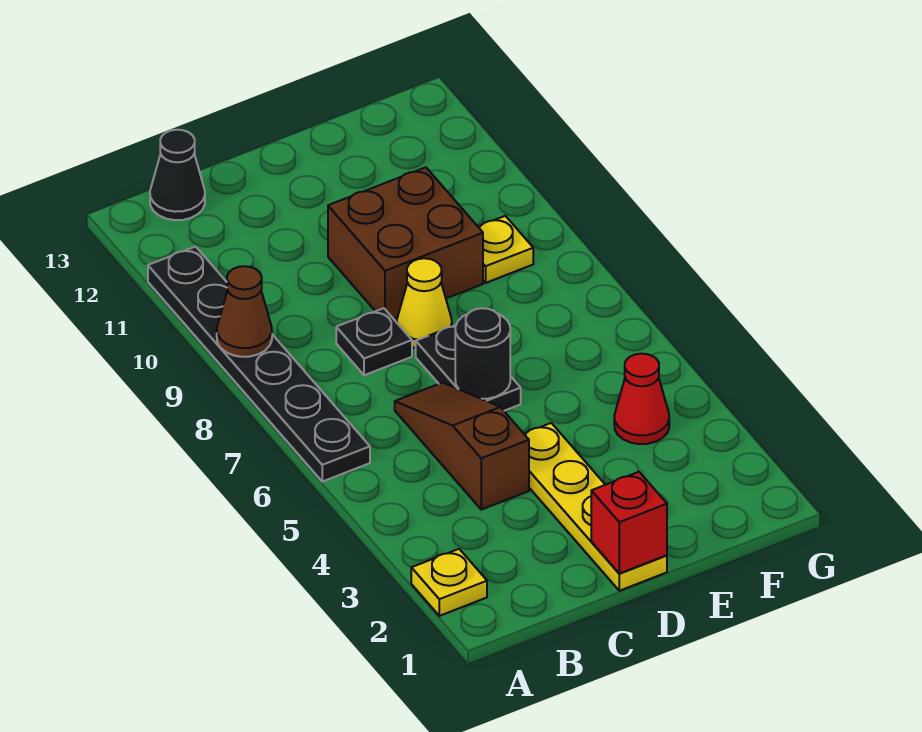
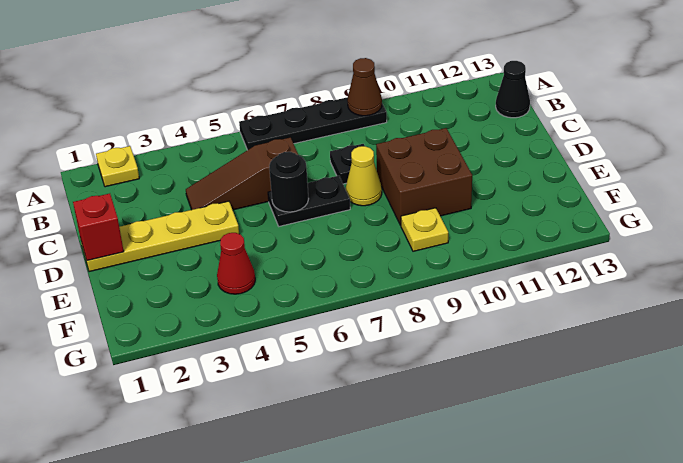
black 1x6 plate [148,247,370,482] -> black 1x4 plate [239,97,387,150]
brown 1x3 slope [395,383,529,510] -> brown 1x3 slope turned to [186,137,298,210]

